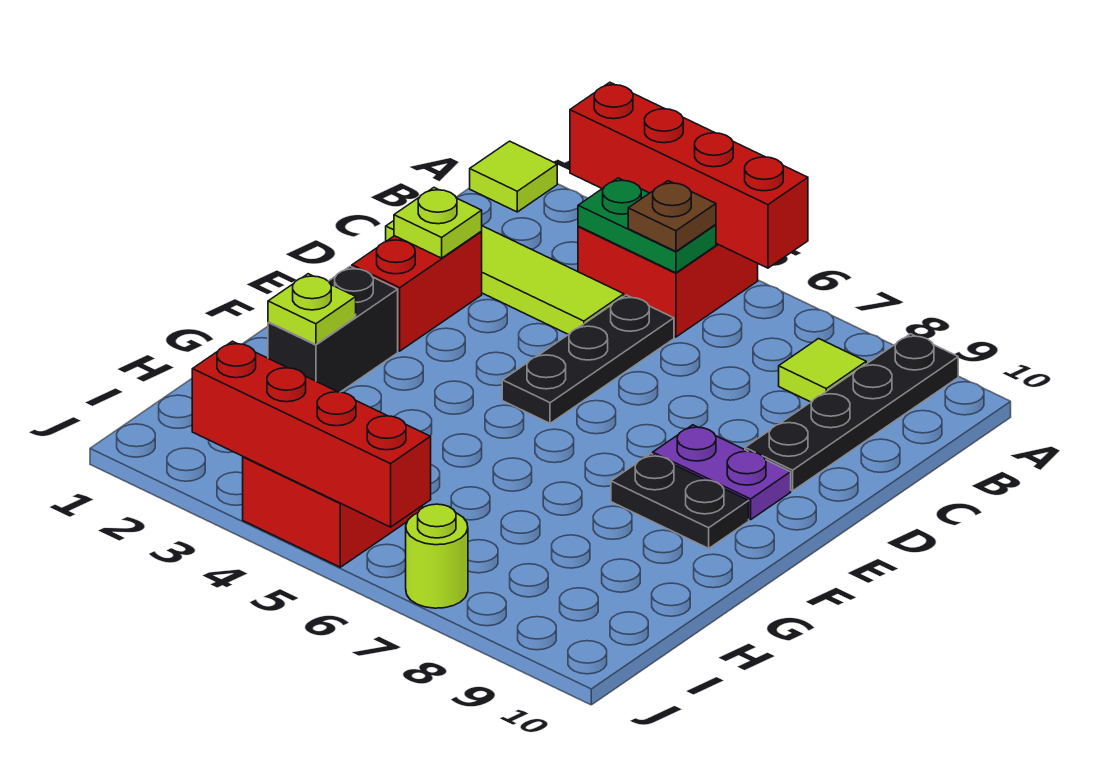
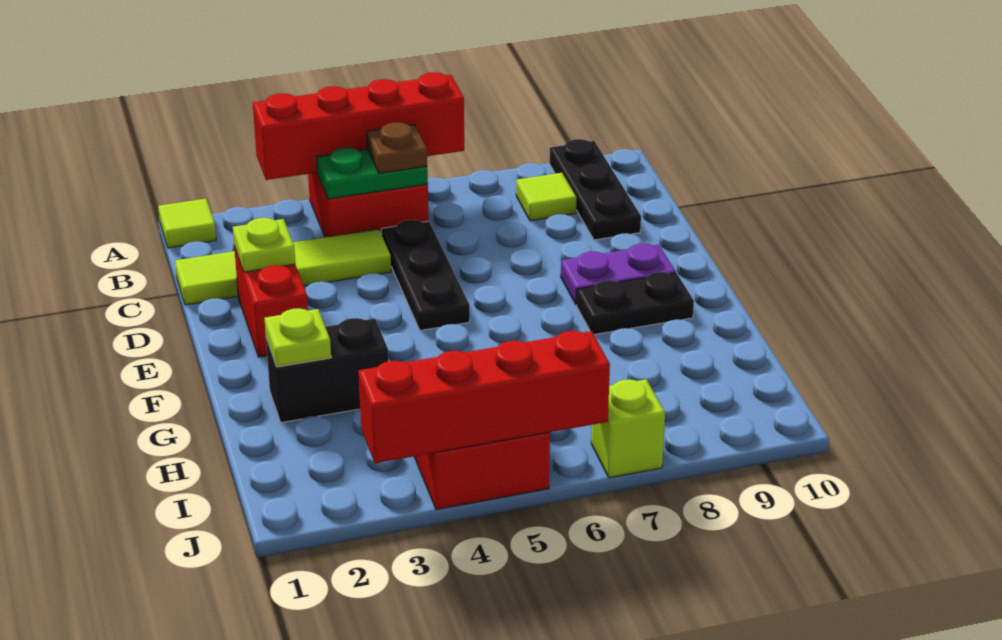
black 1x4 plate [745,334,958,491] -> black 1x3 plate [549,139,641,240]
black 1x2 brick [268,266,398,392] -> black 1x2 brick turned to [266,318,388,423]
lime 1x1 round brick [406,504,468,608] -> lime 1x1 brick [591,379,665,478]

